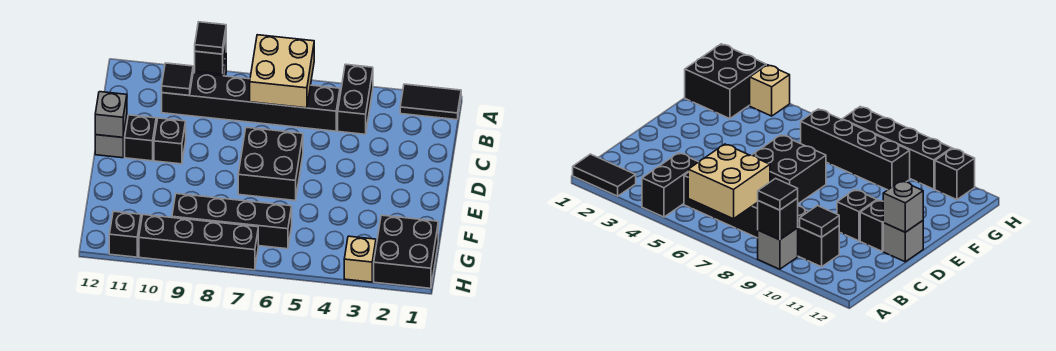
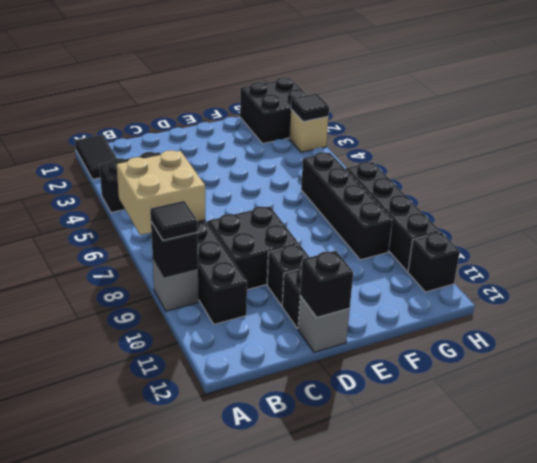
black 1x1 tile [162,63,193,96] -> black 1x1 tile moved to [291,93,329,122]
black 2x2 brick [238,127,303,200] -> black 2x2 brick moved to [208,206,299,290]
grey 1x1 brick [95,92,127,137] -> black 1x1 brick [300,251,353,317]

